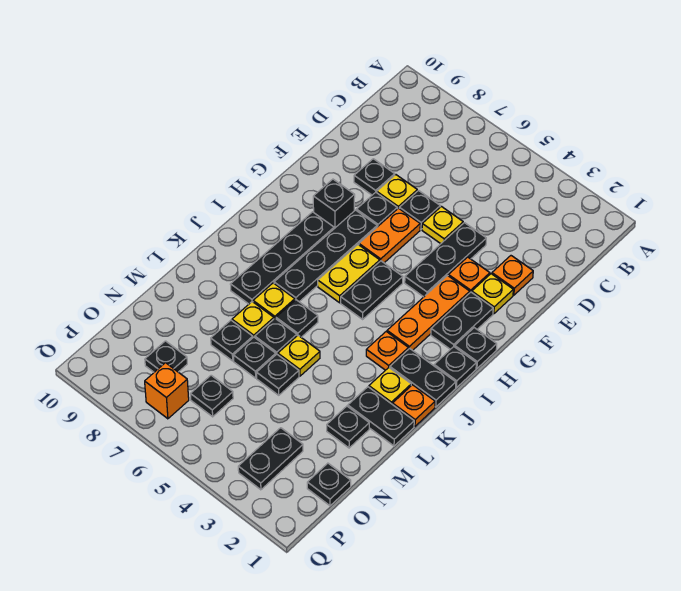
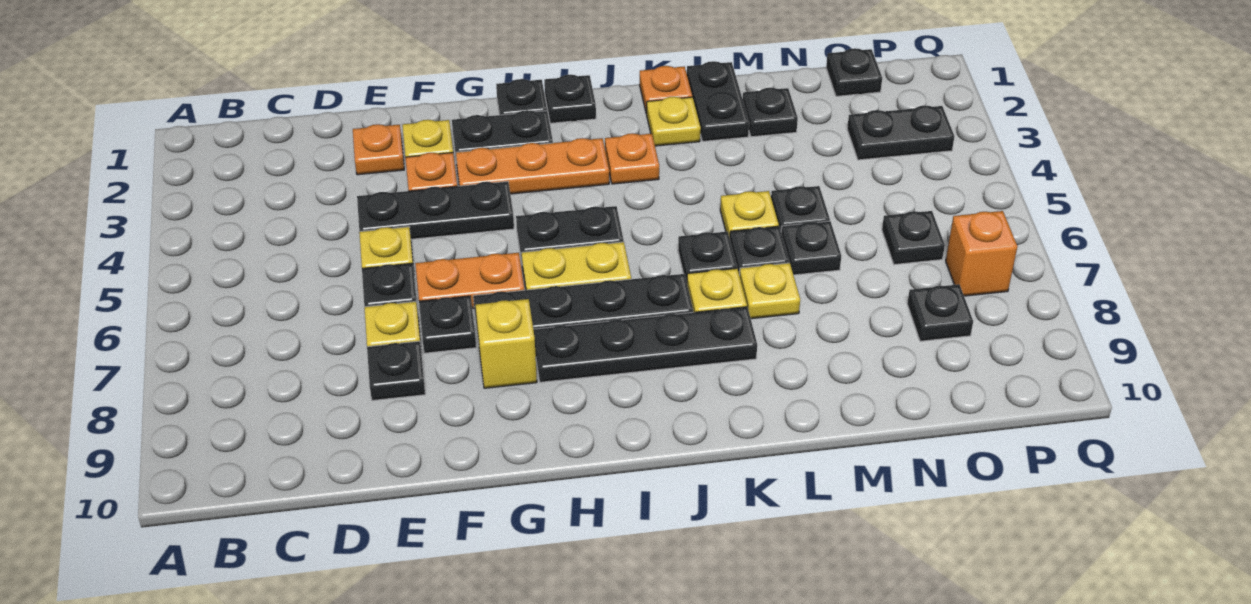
black 1x1 brick [313,179,355,229] -> yellow 1x1 brick [476,299,537,388]
black 1x2 plate [390,348,456,407] -> none
black 1x1 plate [211,320,253,361] -> none

